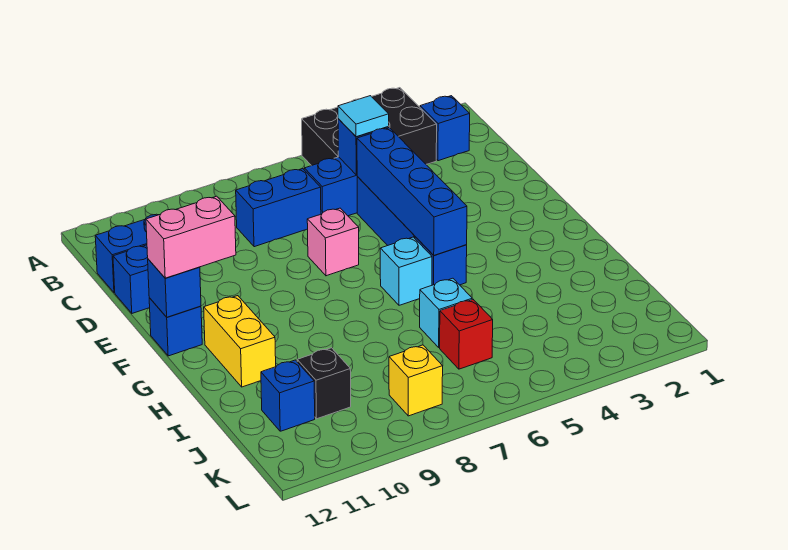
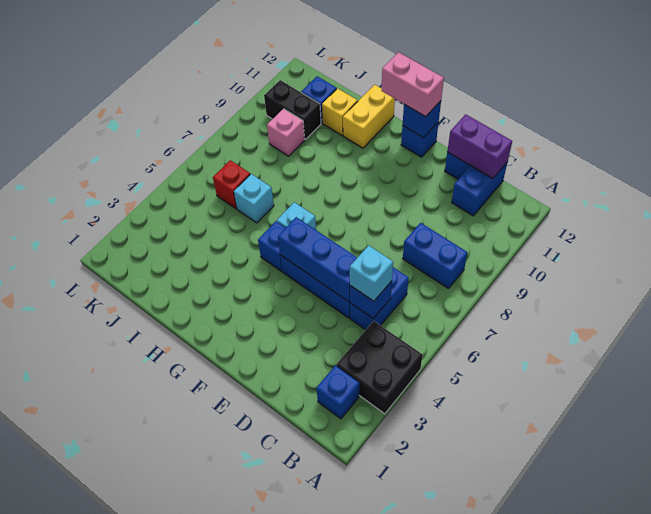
black 2x3 brick [302,88,437,166] -> black 2x2 brick [336,321,423,414]
cyan 1x1 tile [338,96,389,137] -> cyan 1x1 brick [350,245,393,301]
blue 1x2 brick [236,169,321,247] -> blue 1x2 brick turned to [403,223,468,289]
none -> purple 1x2 brick [447,114,512,178]
blue 1x4 brick [357,128,467,255] -> blue 1x3 brick [278,217,357,302]
pink 1x1 brick [307,208,359,276] -> pink 1x1 brick moved to [267,109,305,156]
pink 1x2 brick [146,196,236,278] -> pink 1x2 brick turned to [381,52,444,117]
yellow 1x2 brick [204,296,276,387] -> yellow 1x2 brick turned to [343,85,395,148]
black 1x1 brick [297,348,351,419] -> black 1x2 brick [264,80,321,139]
yellow 1x1 brick [389,345,443,416] -> yellow 1x1 brick moved to [322,88,358,135]

